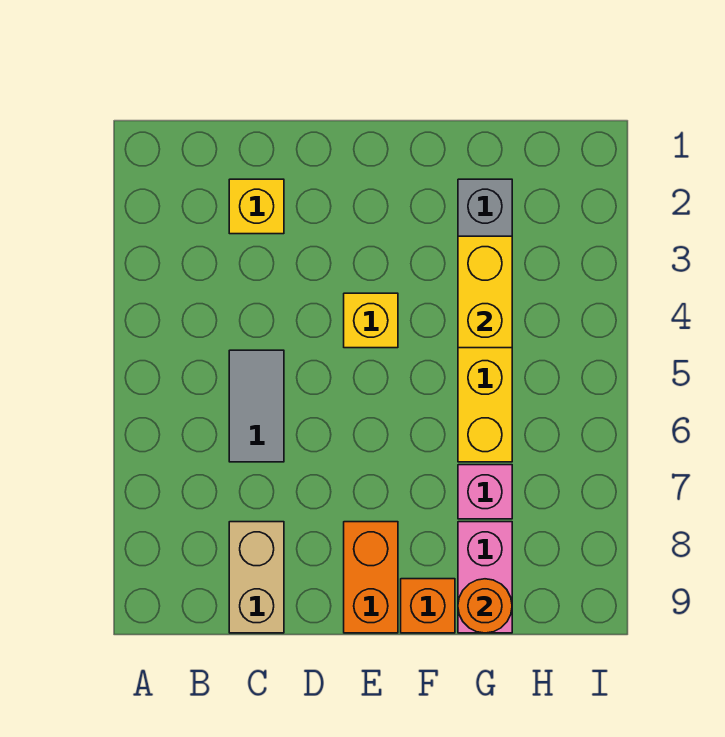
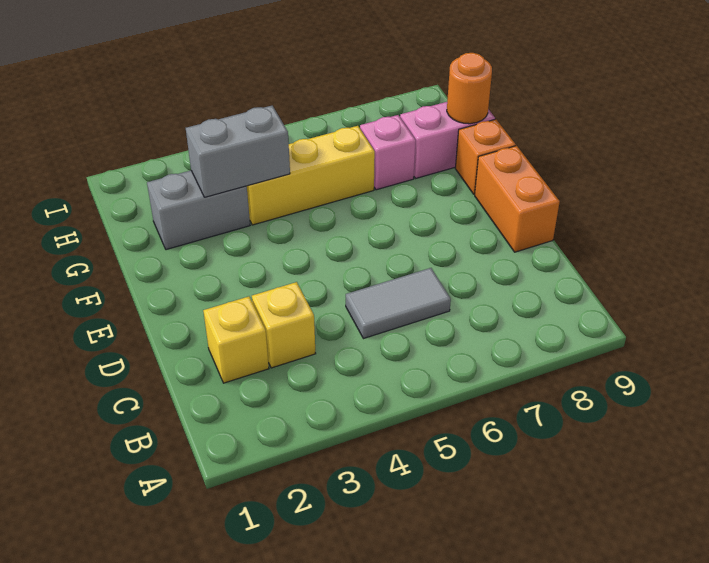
tan 1x2 brick [229,522,284,633] -> none
yellow 1x1 brick [344,293,398,348] -> yellow 1x1 brick moved to [252,282,316,368]
orange 1x2 brick [344,522,398,633] -> orange 1x2 brick turned to [475,146,560,252]
yellow 1x2 brick [458,236,512,348] -> grey 1x2 brick [186,106,290,197]

